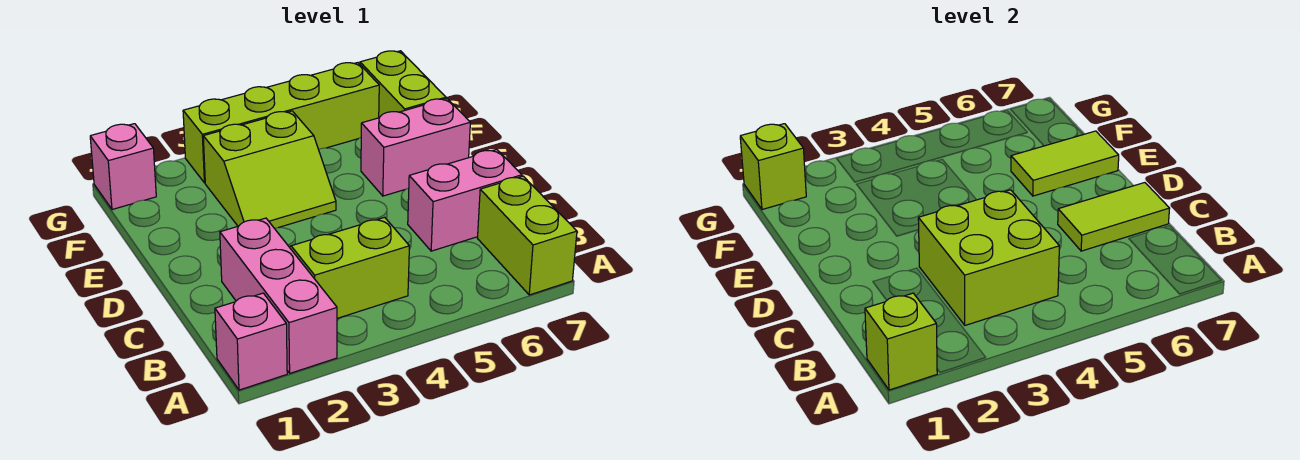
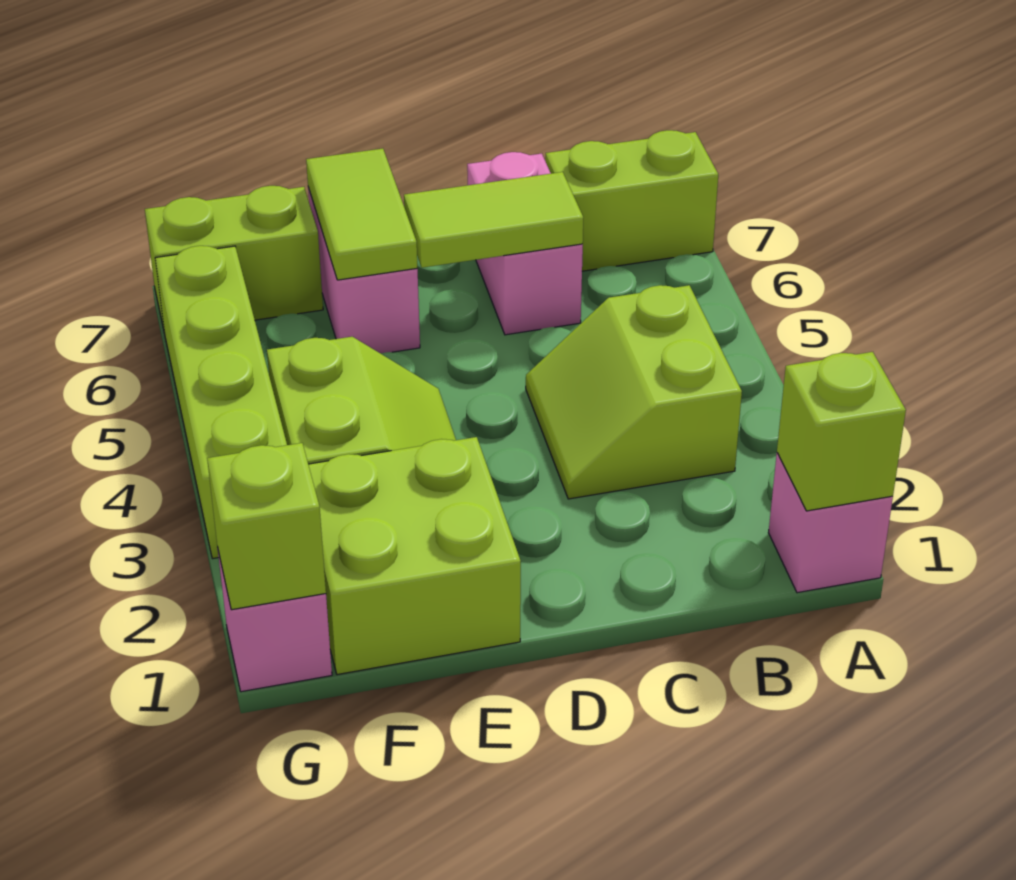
pink 1x3 brick [220,218,337,373] -> none
lime 2x2 brick [918,190,1059,325] -> lime 2x2 brick moved to [308,437,521,675]
lime 1x2 tile [1058,183,1170,251] -> lime 1x2 tile turned to [404,172,583,268]

